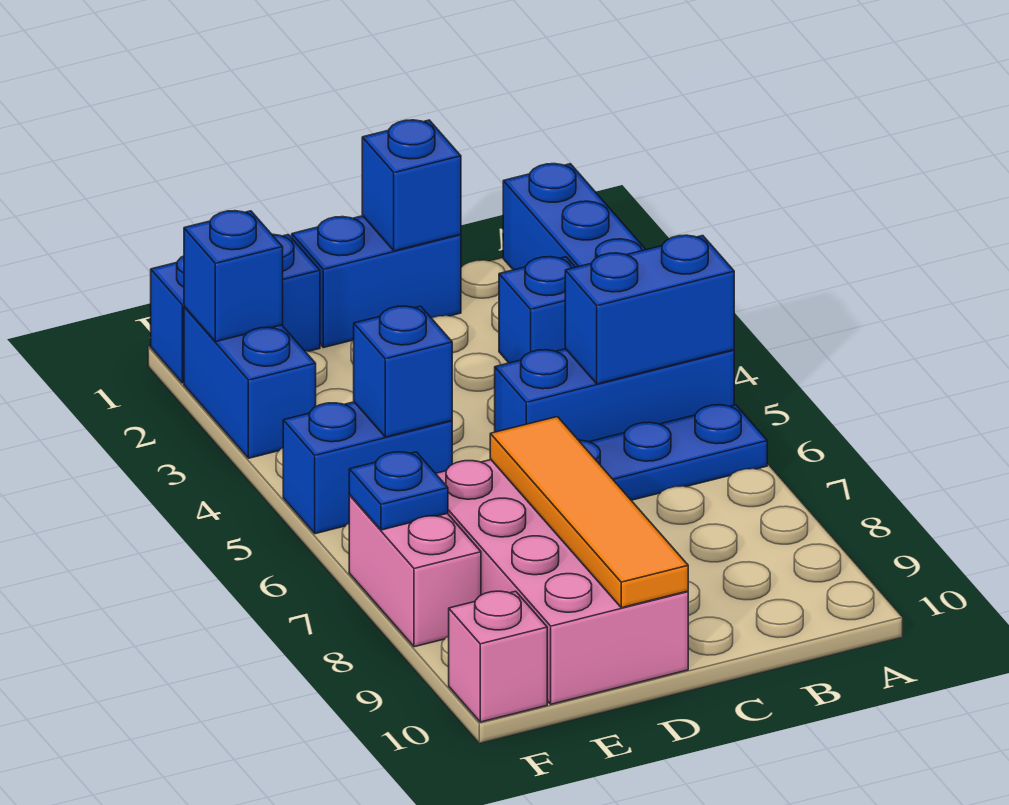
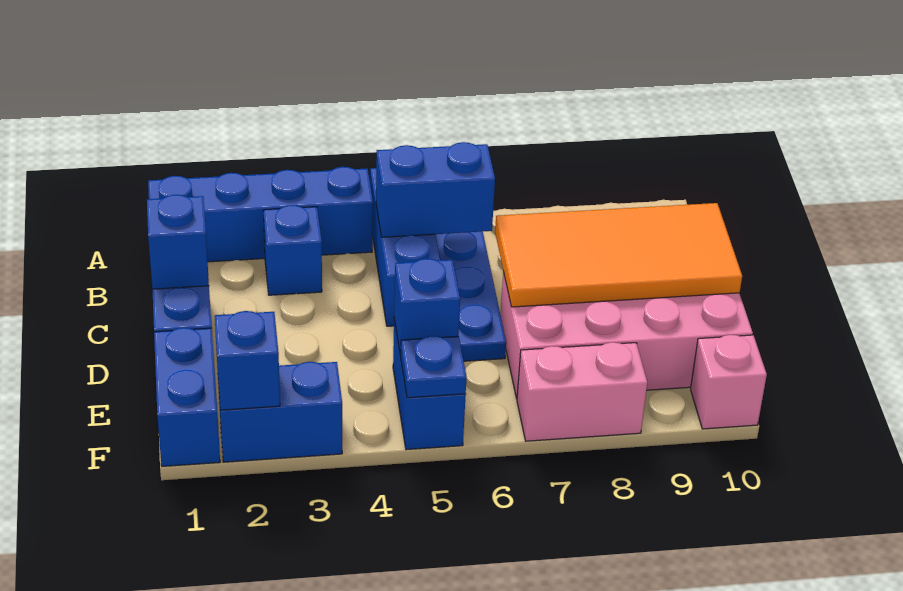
blue 1x2 brick [565,235,734,384] -> blue 1x2 brick turned to [376,142,495,237]
orange 1x4 tile [490,417,688,608] -> orange 2x4 tile [495,203,742,307]
blue 1x1 plate [349,452,448,530] -> blue 1x1 plate moved to [400,336,466,398]

